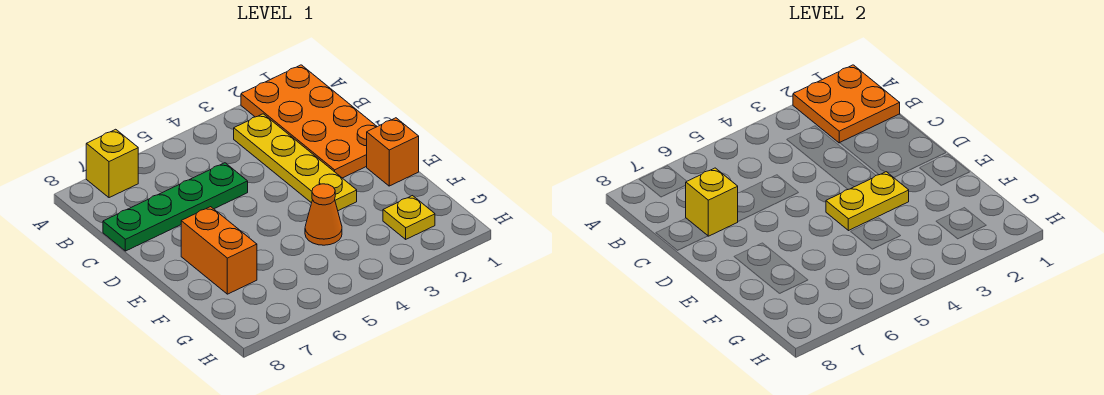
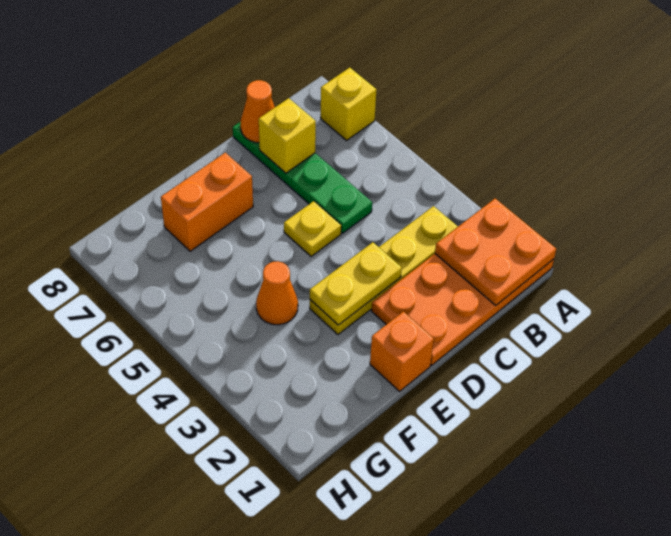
none -> orange 1x1 cone [241,80,275,143]
yellow 1x2 plate [826,172,909,231] -> yellow 1x2 plate turned to [310,242,402,325]
yellow 1x1 plate [383,196,435,239] -> yellow 1x1 plate moved to [284,201,341,257]

